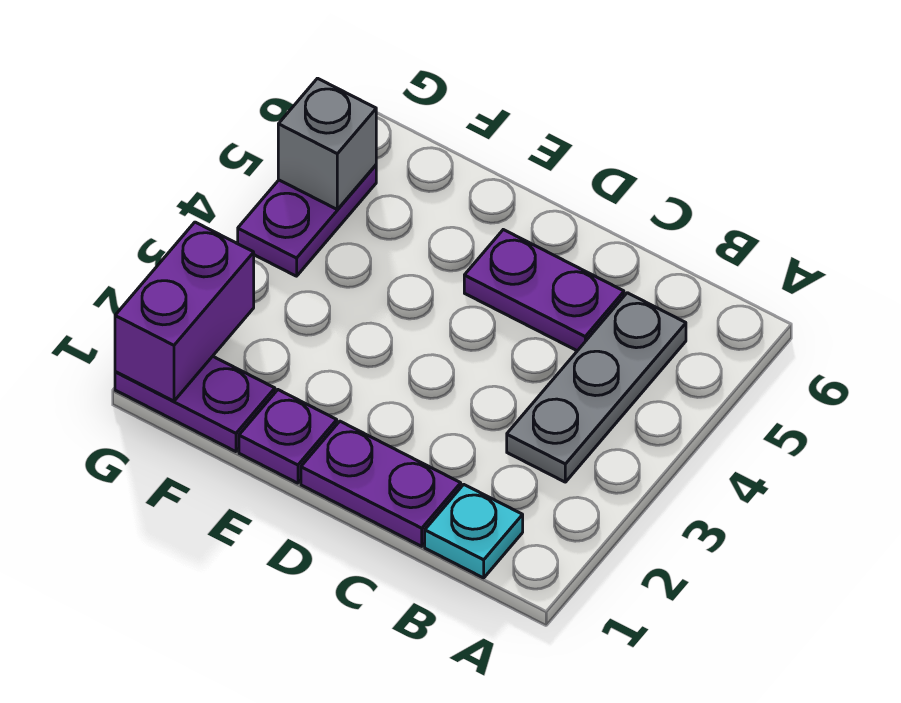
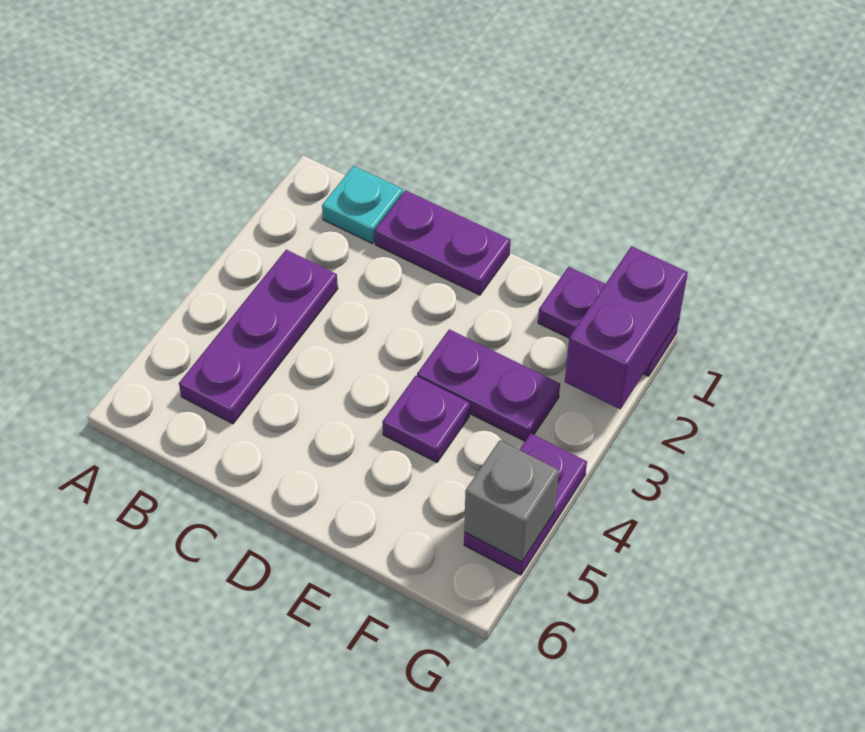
grey 1x3 plate [507,293,686,482] -> purple 1x3 plate [179,250,338,424]
purple 1x2 plate [464,230,624,351] -> purple 1x2 plate moved to [417,329,560,441]
purple 1x1 plate [239,390,337,483] -> purple 1x1 plate moved to [382,376,470,462]

